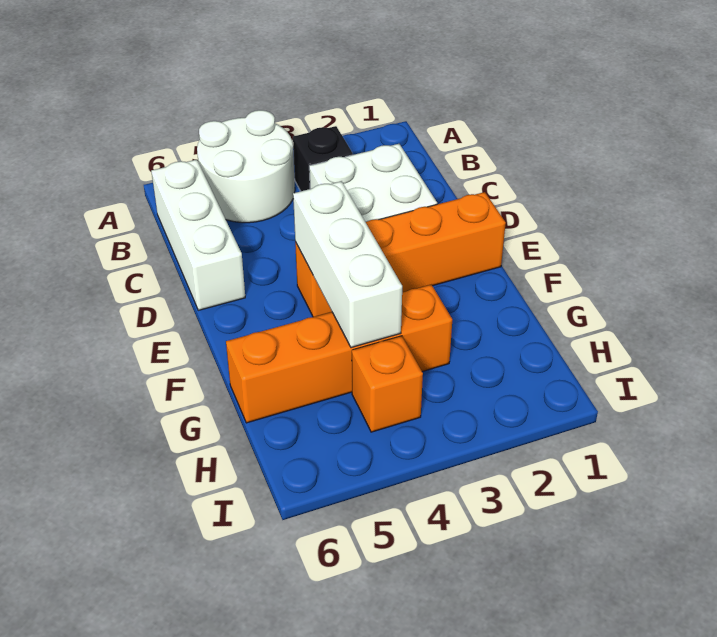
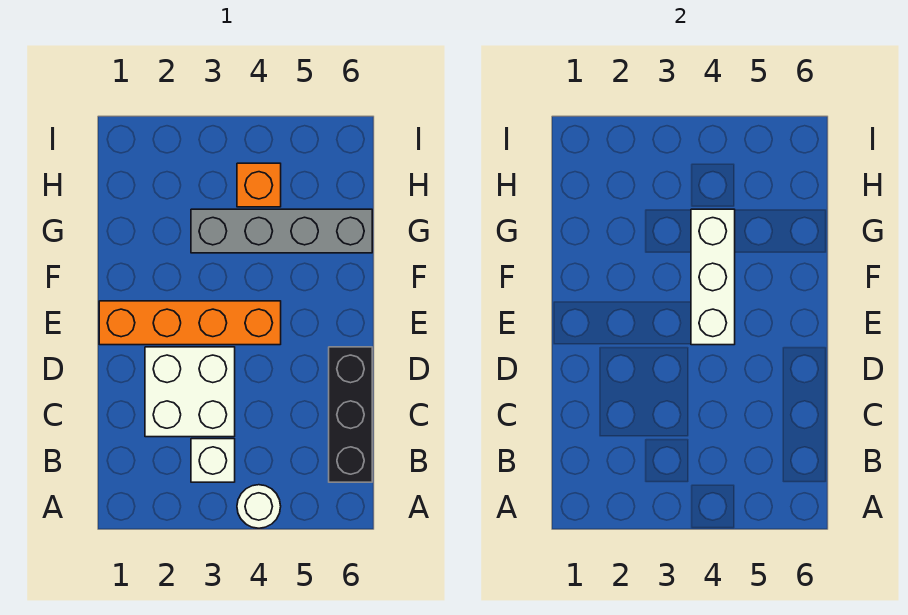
white 2x2 round brick [197,110,295,223] -> white 1x1 round brick [237,485,281,528]
black 1x1 brick [293,126,353,191] -> white 1x1 brick [191,439,235,482]
white 1x3 brick [151,160,245,310] -> black 1x3 brick [329,347,372,482]
orange 1x4 brick [226,285,452,423] -> grey 1x4 brick [191,209,372,253]

